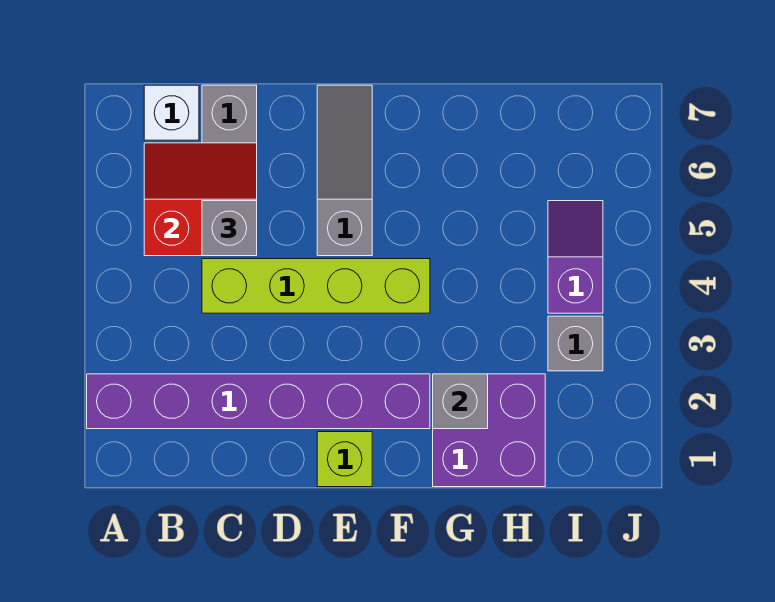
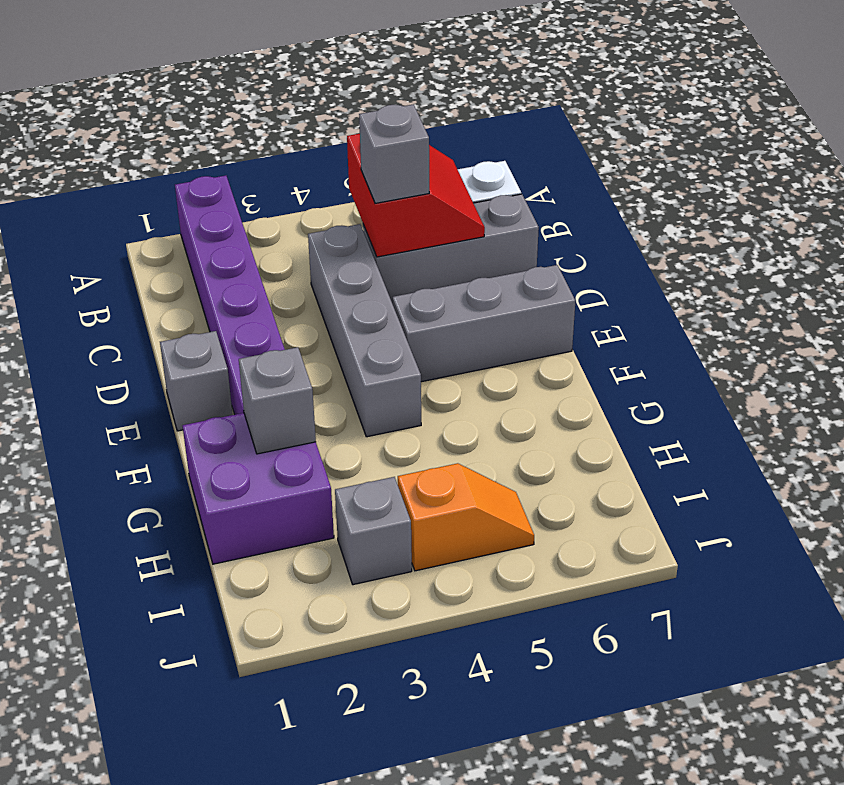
lime 1x4 brick [202,259,430,313] -> grey 1x4 brick [308,224,421,437]
lime 1x1 brick [317,432,372,487] -> grey 1x1 brick [160,331,233,431]
grey 1x3 slope [317,85,372,256] -> grey 1x3 brick [393,265,575,382]
purple 1x2 slope [548,201,603,313] -> orange 1x2 slope [398,463,534,571]

